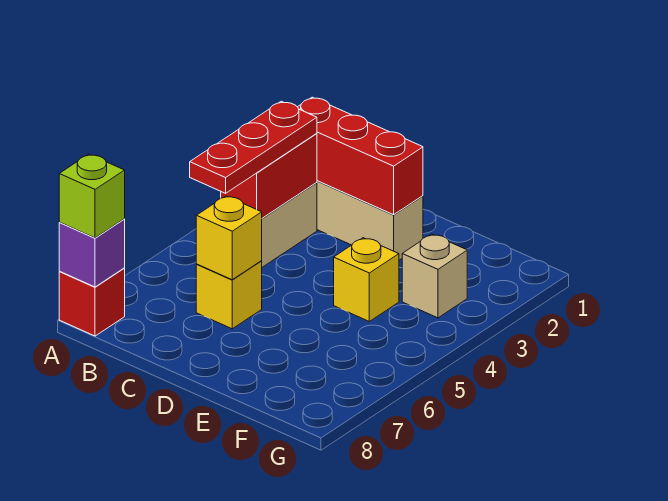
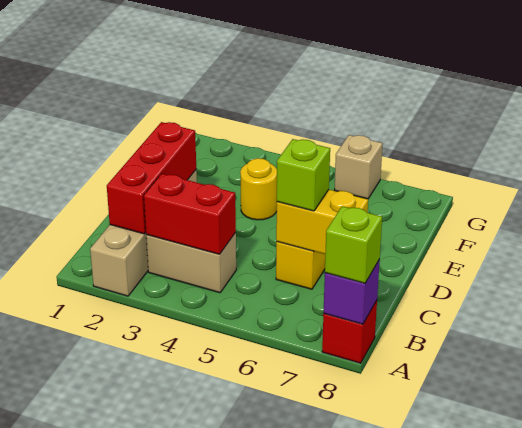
red 1x3 plate [190,101,317,193] -> none
yellow 1x1 brick [196,196,262,280] -> yellow 1x2 brick [276,190,368,254]
none -> lime 1x1 brick [277,139,330,211]
yellow 1x1 brick [334,238,399,321] -> yellow 1x1 round brick [240,158,277,220]
tan 1x1 brick [402,234,467,318] -> tan 1x1 brick moved to [334,135,383,199]

